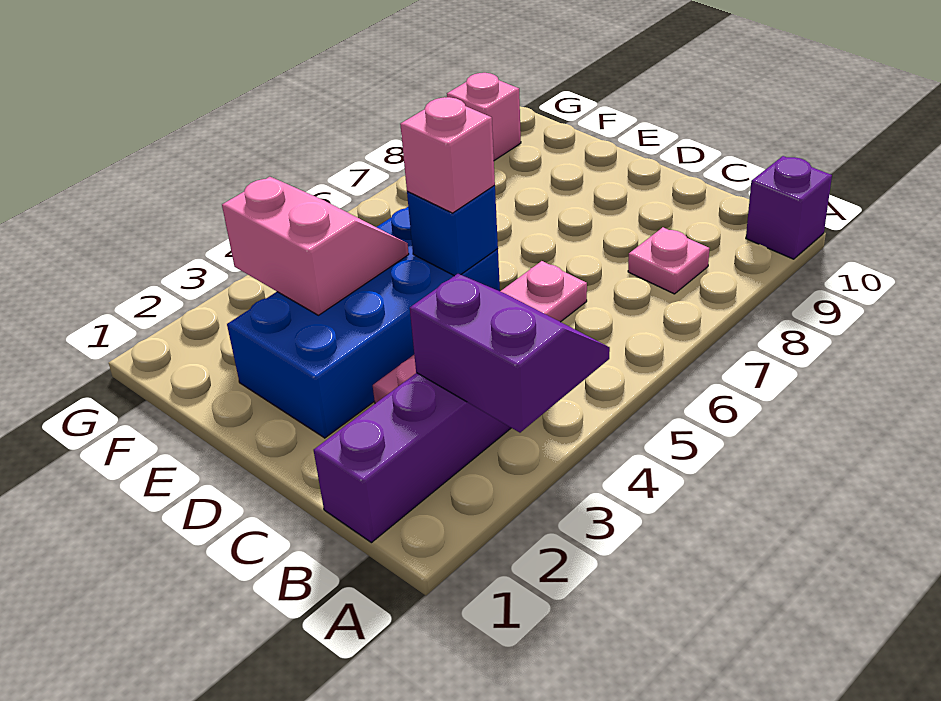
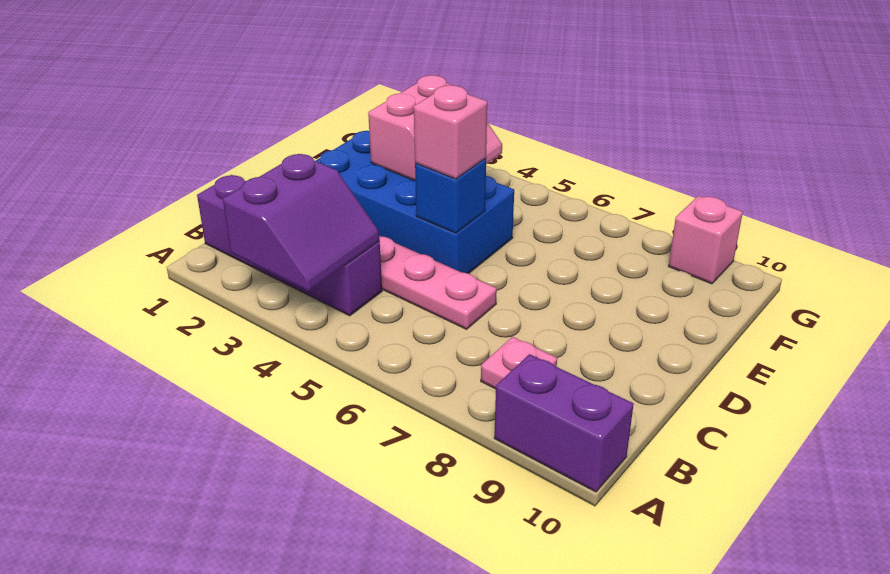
purple 1x1 brick [746,156,832,259] -> purple 1x2 brick [494,354,634,492]

